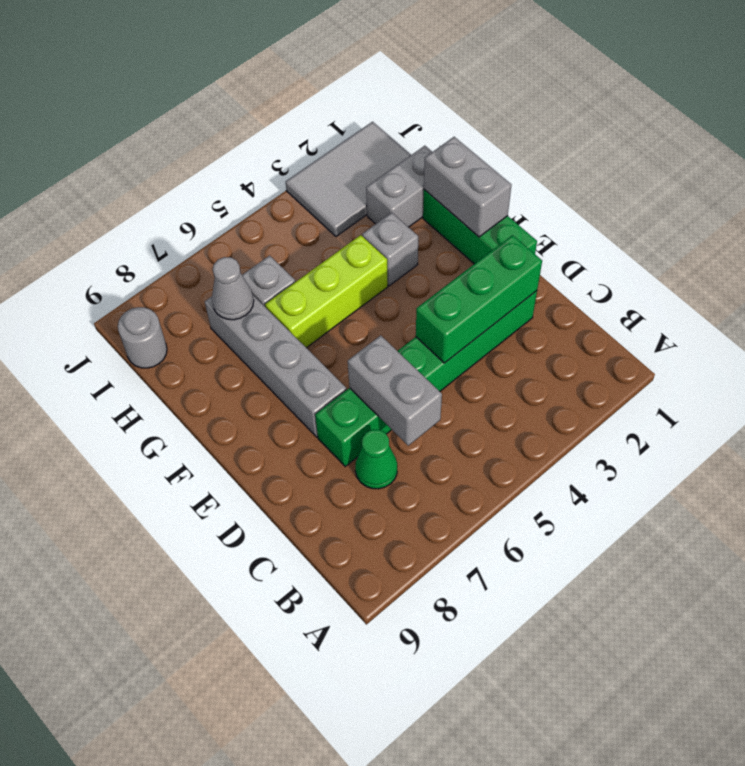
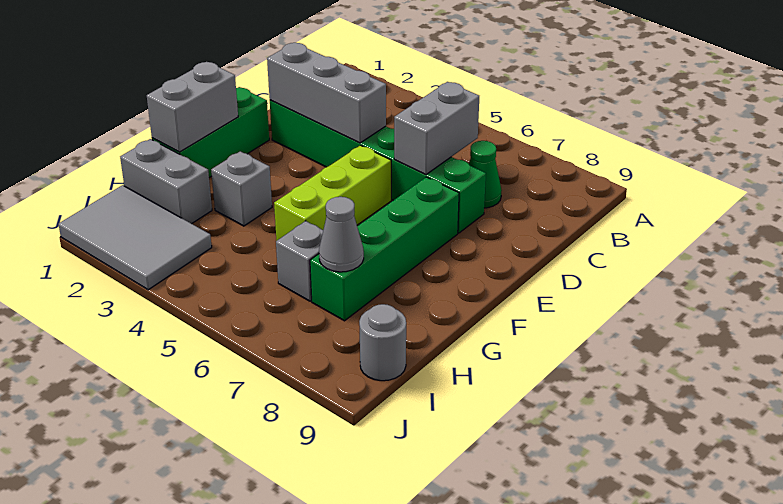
green 1x3 brick [416,235,542,363] -> grey 1x3 brick [267,43,386,143]
grey 1x4 brick [205,296,347,437] -> green 1x4 brick [310,177,459,321]
lime 1x3 brick [265,235,388,348] -> lime 1x3 brick turned to [274,145,391,241]

